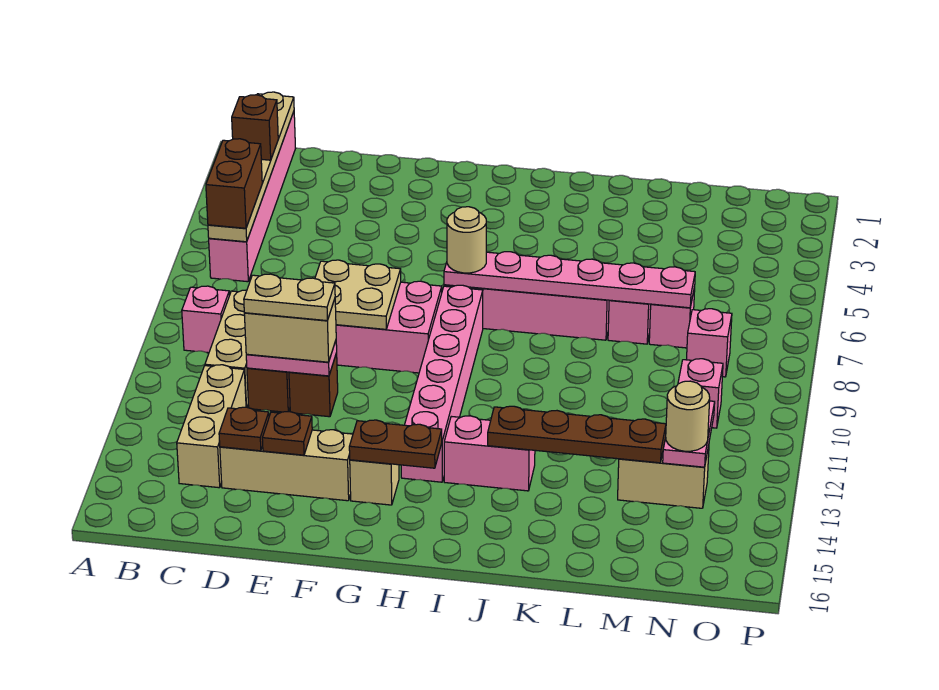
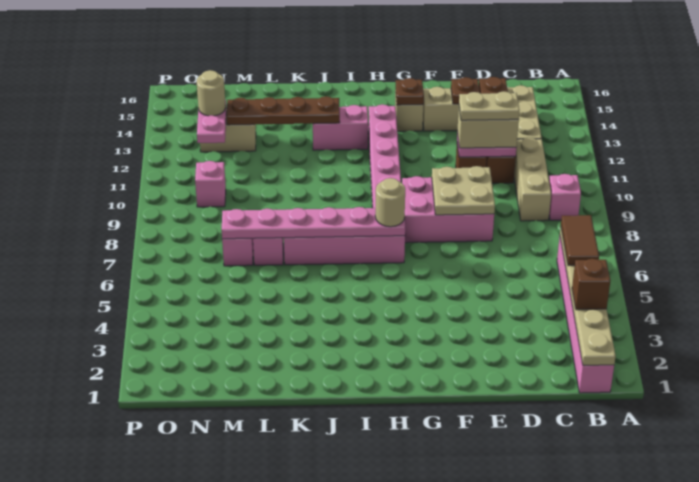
brown 1x2 brick [206,139,262,228] -> brown 1x2 tile [561,215,599,266]
brown 1x2 plate [349,420,442,468] -> brown 1x1 plate [396,78,424,105]
pink 1x1 brick [687,309,732,377] -> none

